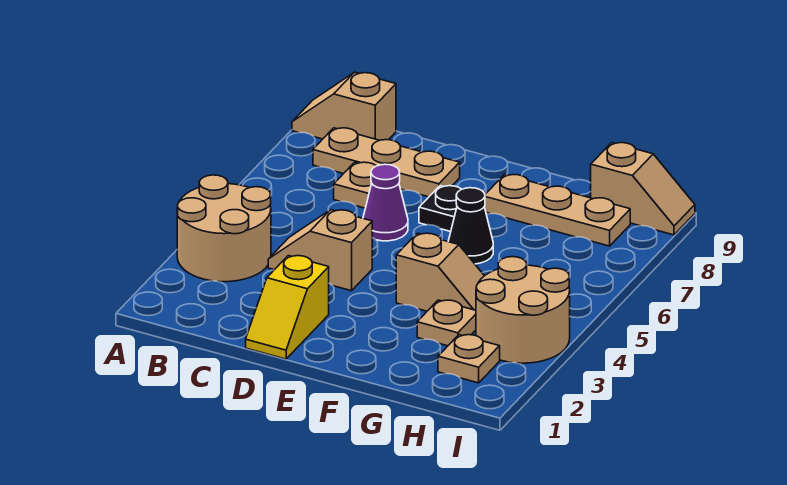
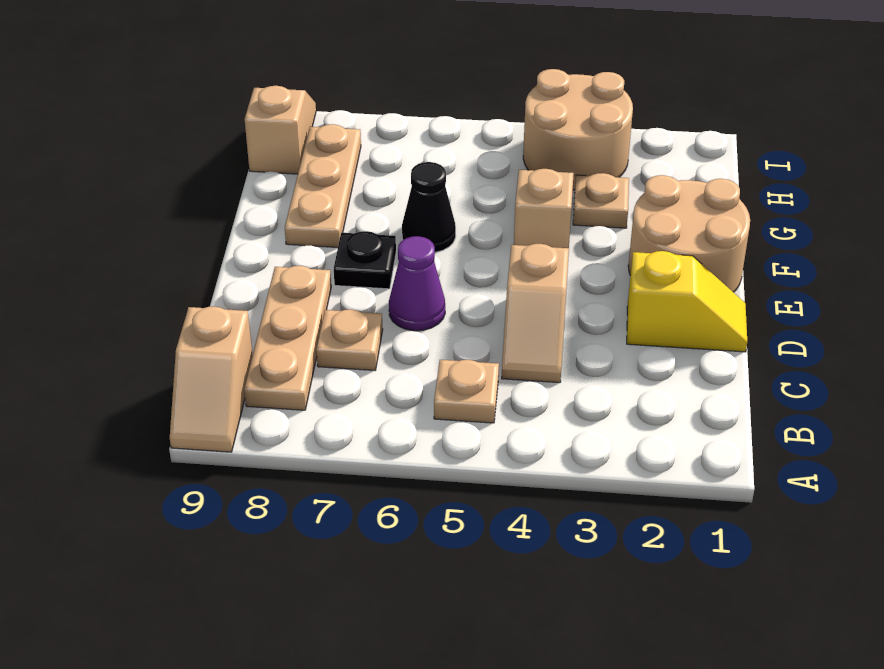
tan 2x2 round brick [177,175,271,282] -> tan 2x2 round brick moved to [628,175,750,292]
tan 1x1 plate [438,335,500,383] -> tan 1x1 plate moved to [434,360,499,423]

